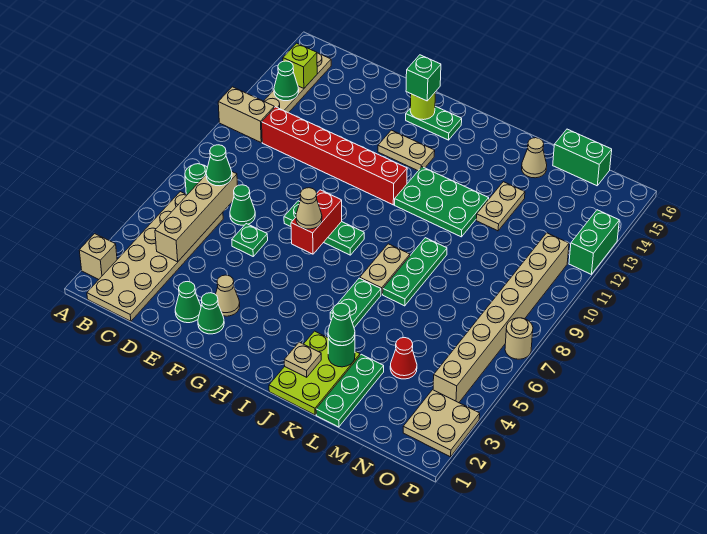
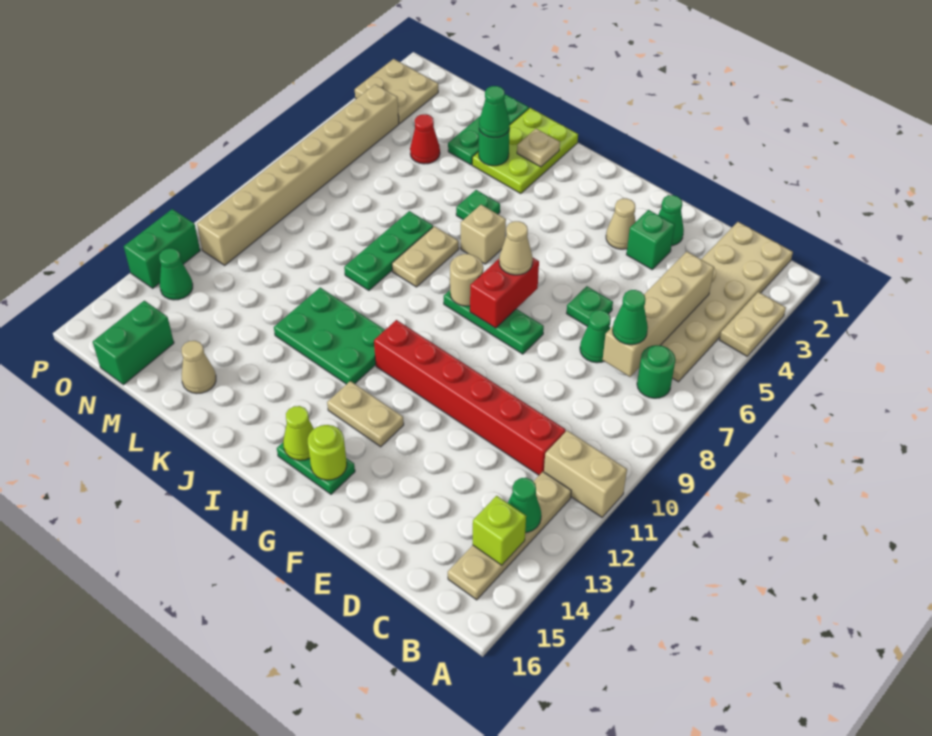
tan 1x1 brick [79,234,117,279] -> tan 1x1 brick moved to [461,205,506,264]
green 1x1 cone [198,293,224,334] -> green 1x1 cone moved to [159,248,193,300]
green 1x1 brick [406,55,441,101] -> green 1x1 brick moved to [626,210,675,269]
none -> lime 1x1 cone [283,406,314,460]
green 1x2 plate [330,278,381,327] -> green 1x1 plate [456,190,500,220]
tan 1x2 plate [476,182,525,231] -> tan 1x2 plate moved to [719,292,786,356]
green 1x2 brick [553,129,612,186] -> green 1x2 brick turned to [93,301,174,385]
tan 1x1 round brick [505,318,533,359] -> tan 1x1 round brick moved to [450,254,483,306]

